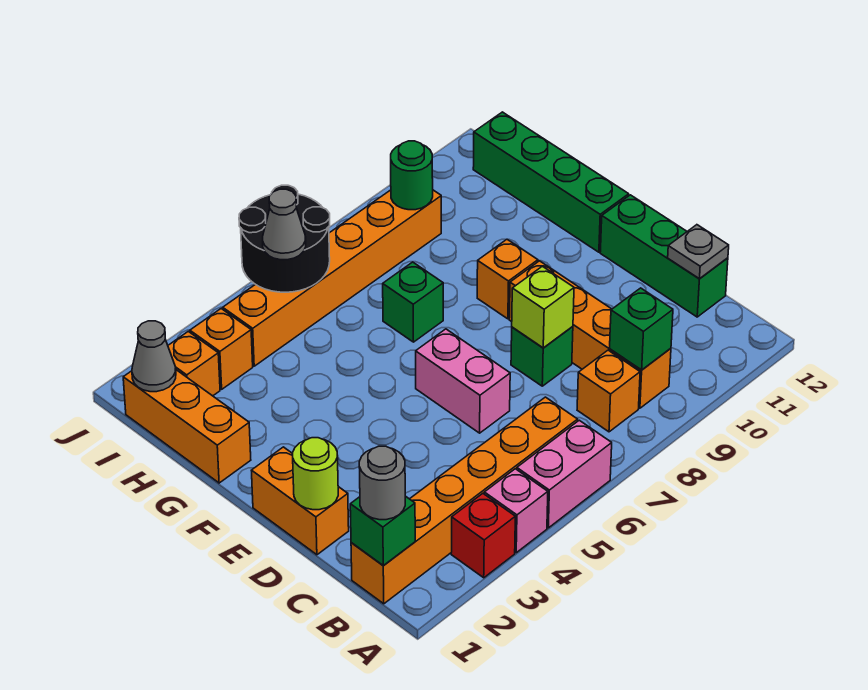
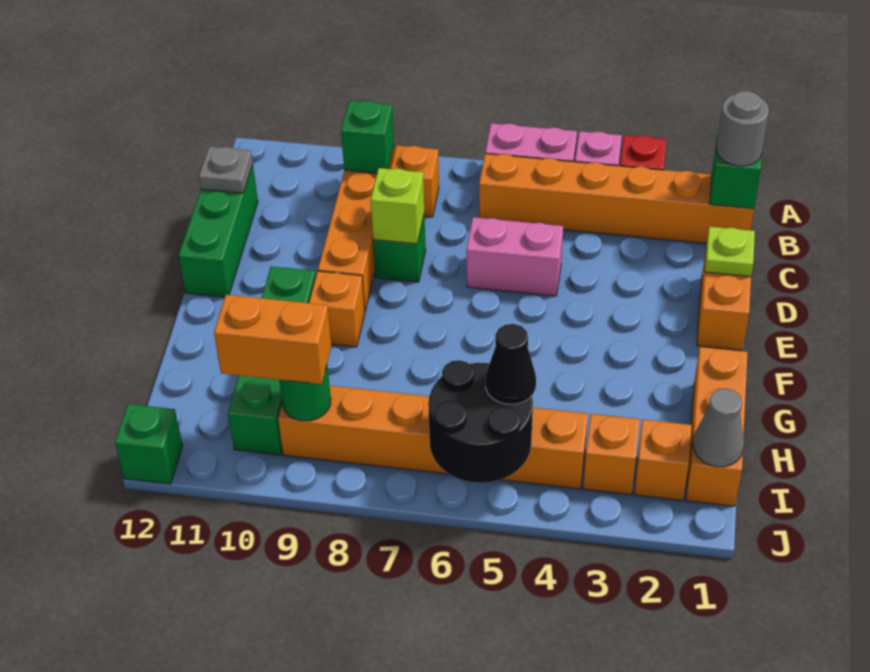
lime 1x1 round brick [293,438,338,510] -> lime 1x1 plate [705,227,755,277]
pink 1x2 brick [416,329,510,433] -> pink 1x2 brick turned to [467,217,563,296]
green 1x4 brick [473,112,629,252] -> green 1x4 brick moved to [228,266,316,455]
green 1x1 brick [383,262,443,342] -> green 1x1 brick moved to [115,404,183,484]
grey 1x1 cone [263,189,306,260] -> black 1x1 cone [486,324,536,404]
none -> orange 1x2 brick [214,295,331,384]

